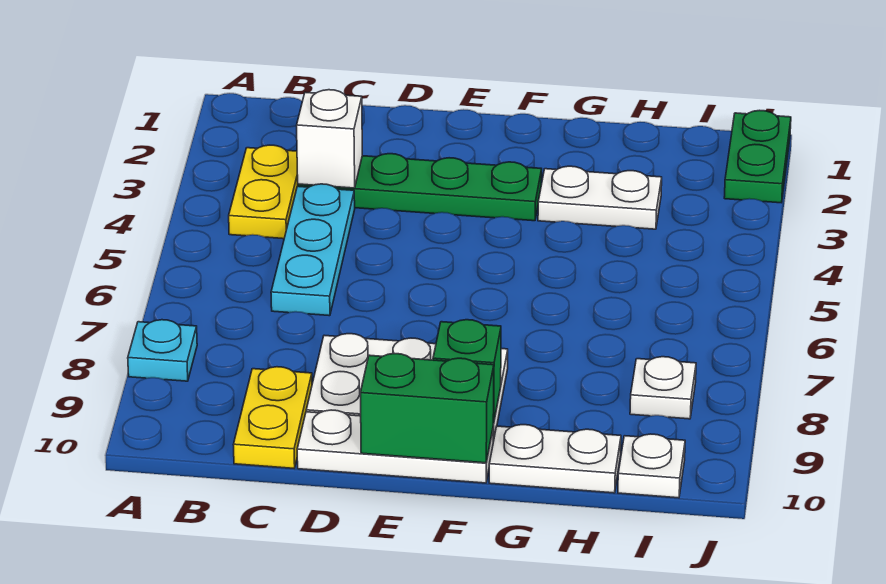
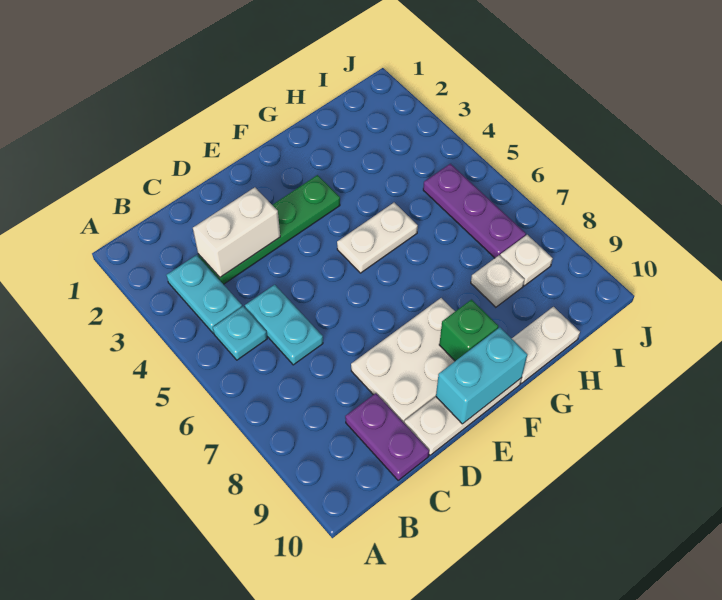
cyan 1x1 plate [128,320,197,381] -> cyan 1x1 plate moved to [213,306,267,360]
yellow 1x2 plate [229,145,298,239] -> cyan 1x2 plate [166,255,242,333]
white 1x1 brick [297,90,362,188] -> white 1x2 brick [193,187,280,277]
cyan 1x3 plate [271,184,355,316] -> cyan 1x2 plate [245,285,323,365]
yellow 1x2 plate [233,367,312,468] -> purple 1x2 plate [345,393,429,480]
green 1x2 brick [361,354,494,463] -> cyan 1x2 brick [436,327,527,424]
white 1x2 plate [538,166,662,229] -> white 1x2 plate moved to [337,203,418,273]
none -> purple 1x3 plate [423,164,526,258]
white 1x1 plate [618,434,685,498] -> white 1x1 plate moved to [471,255,525,307]
green 1x2 plate [724,110,791,203] -> none

